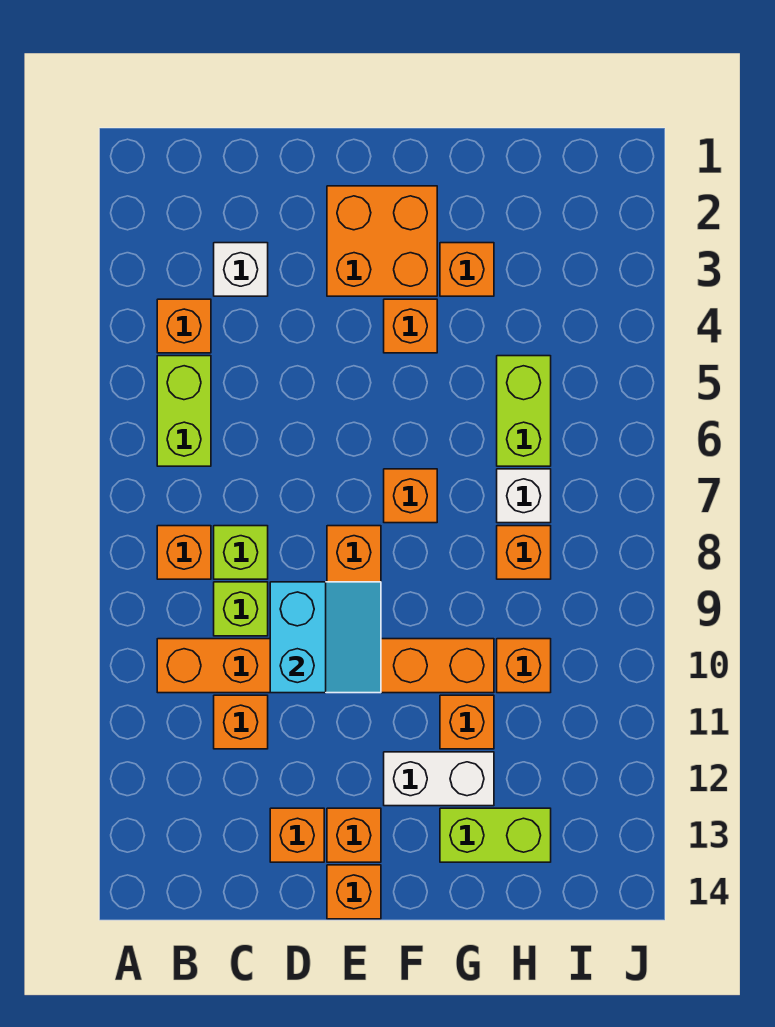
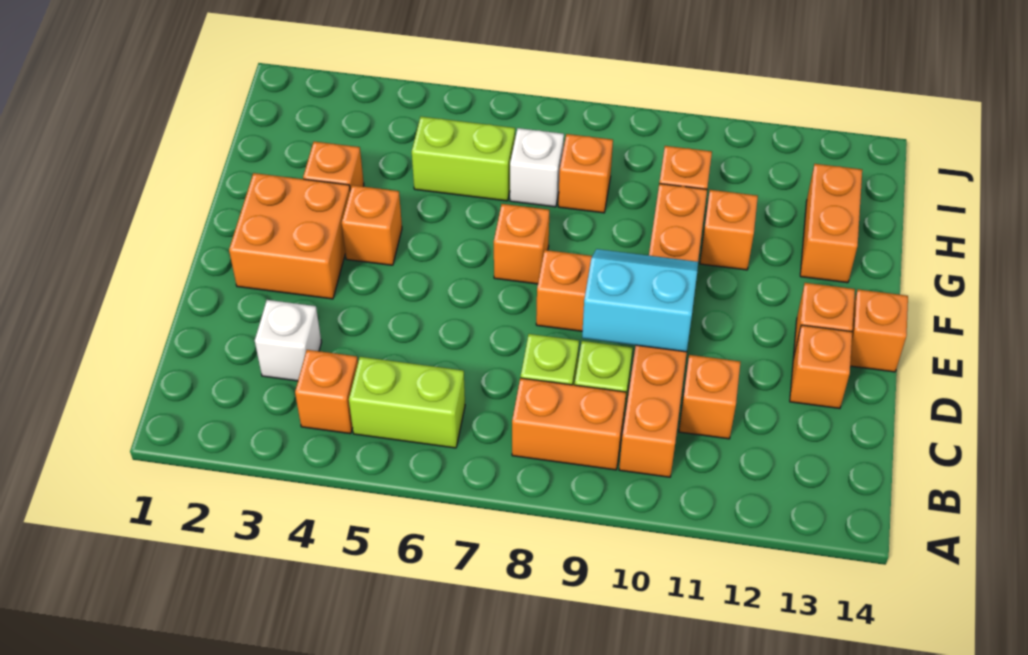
orange 1x1 brick [157,526,211,579] -> orange 1x2 brick [512,378,626,470]
white 1x2 brick [384,752,494,806] -> none
lime 1x2 brick [440,808,551,862] -> orange 1x2 brick [800,164,862,283]

